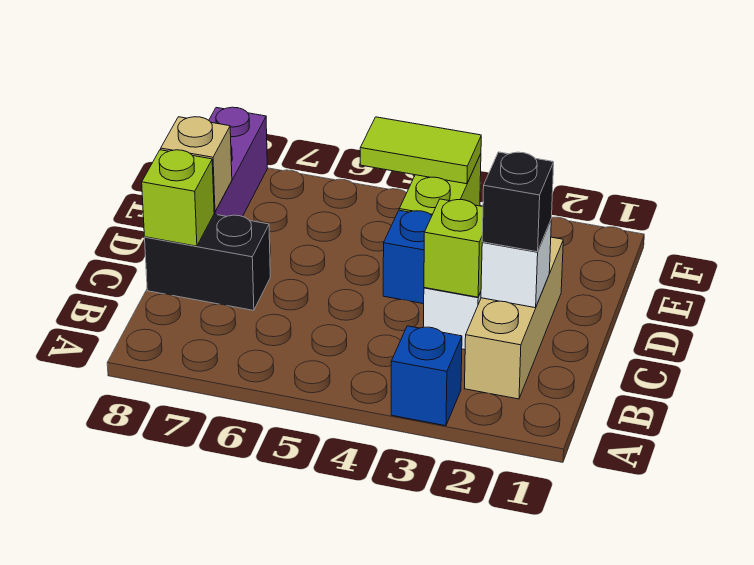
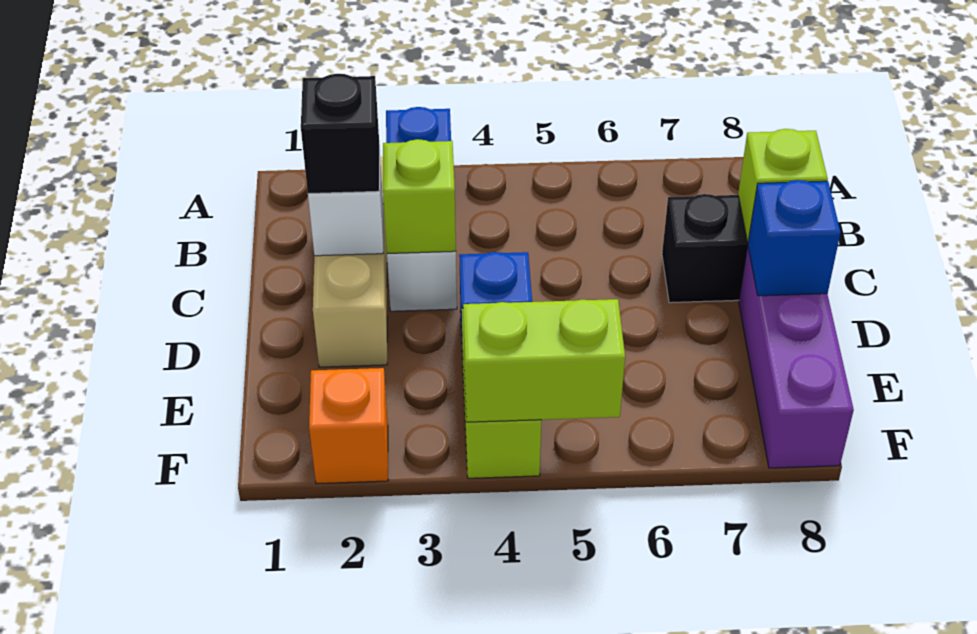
tan 1x1 brick [161,117,232,212] -> blue 1x1 brick [748,180,840,296]
none -> orange 1x1 brick [309,368,388,484]
lime 1x2 tile [360,117,481,184] -> lime 1x2 brick [463,299,625,422]

